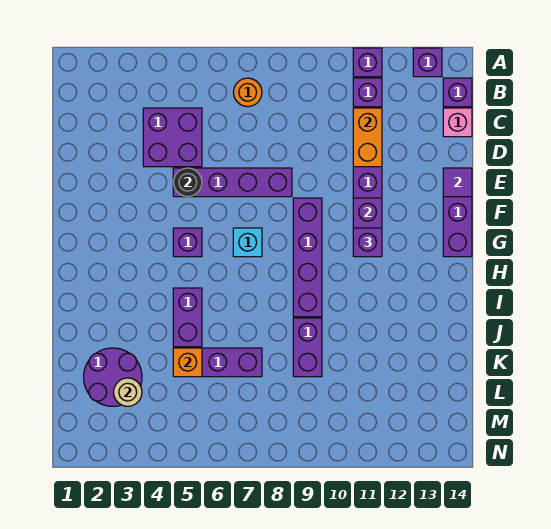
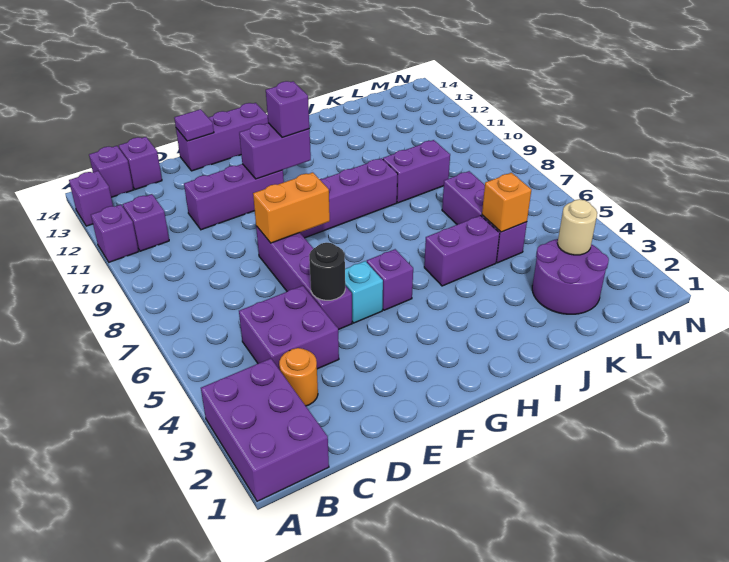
none -> purple 2x3 brick [201,358,329,501]
orange 1x1 round brick [233,78,262,107] -> orange 1x1 round brick moved to [279,348,318,406]
orange 1x2 brick [353,108,382,167] -> orange 1x2 brick moved to [253,172,330,243]
pink 1x1 brick [443,108,472,137] -> purple 1x1 brick [119,137,162,190]
cyan 1x1 brick [233,228,262,257] -> cyan 1x1 brick moved to [345,261,383,323]

